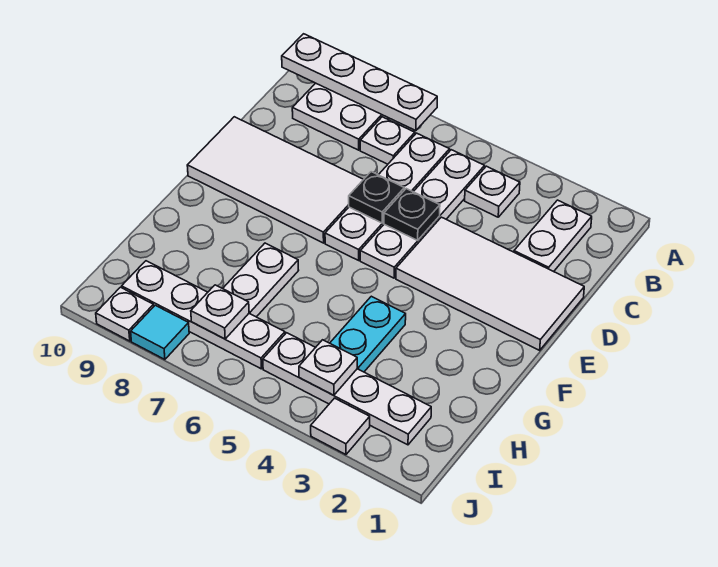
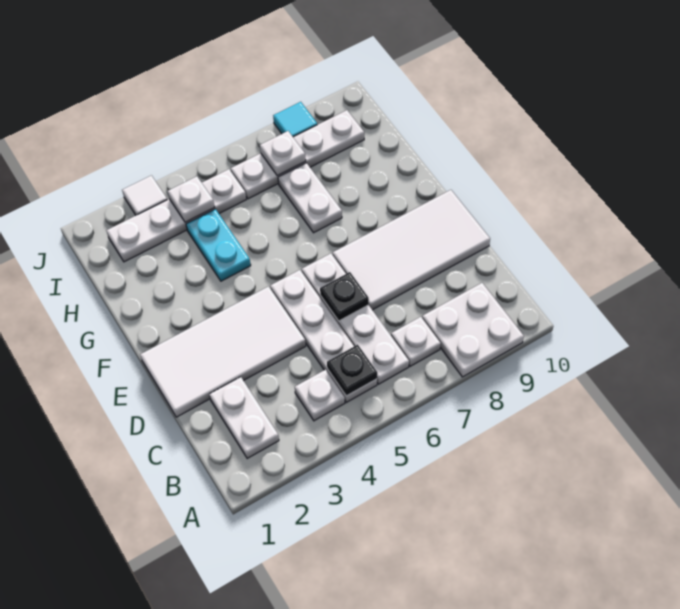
white 1x4 plate [282,34,437,131] -> none
black 1x1 plate [384,189,440,240] -> black 1x1 plate moved to [327,345,377,396]
white 1x1 plate [96,287,154,341] -> none

